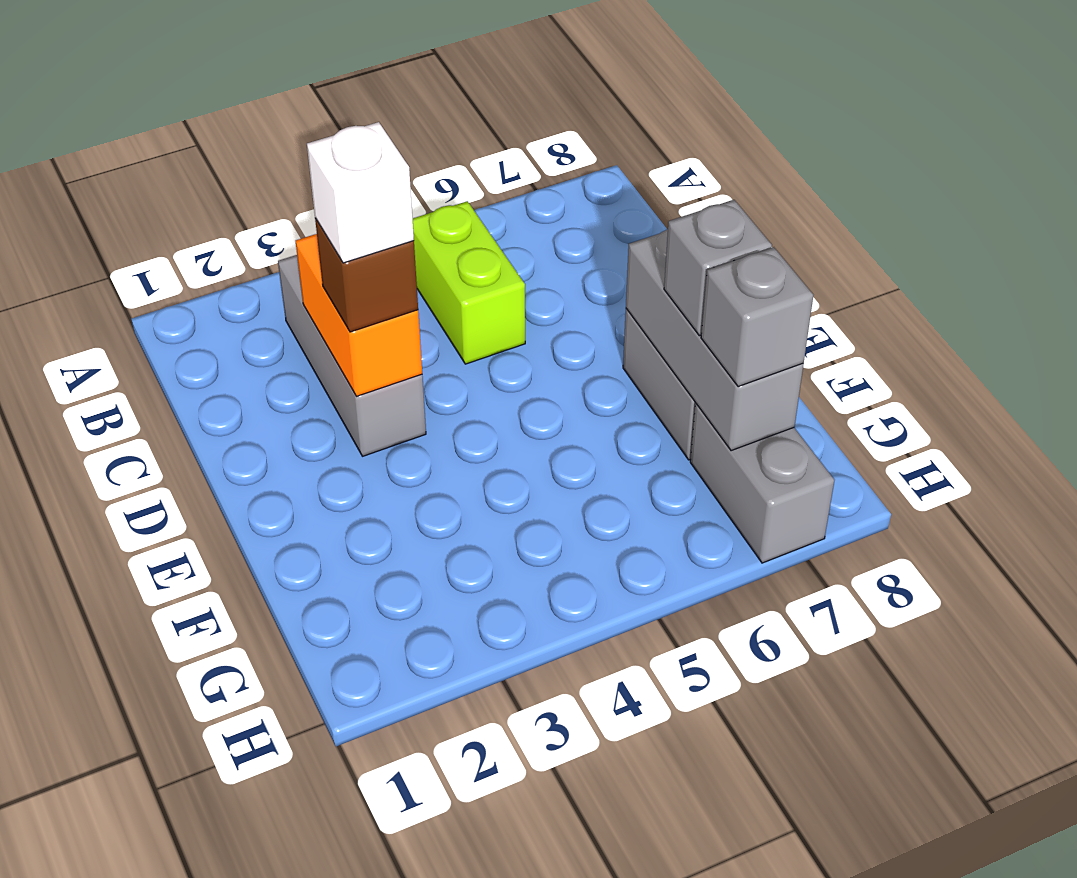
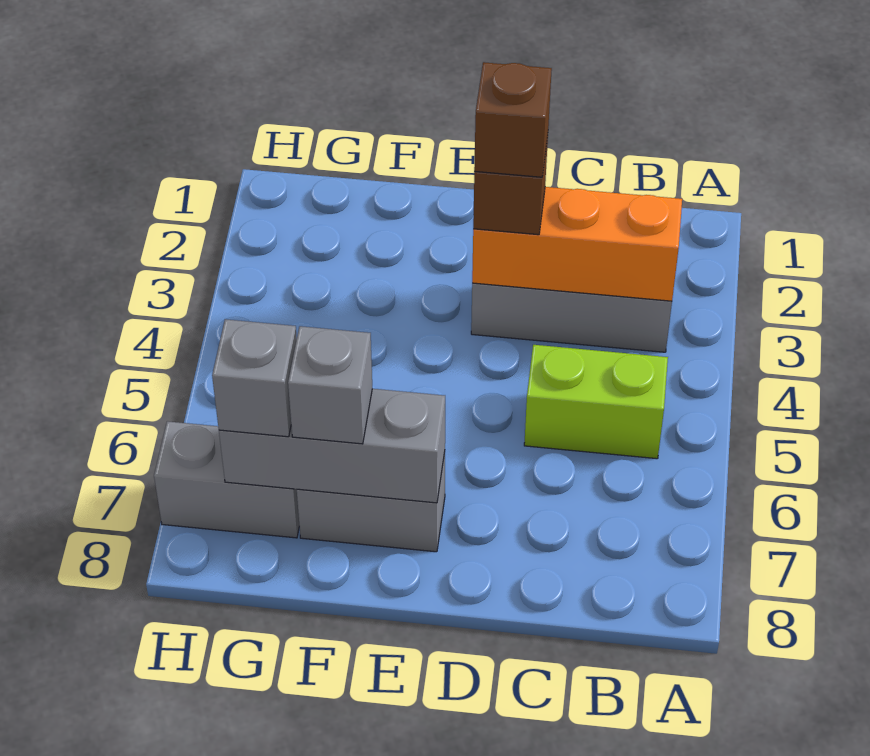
orange 1x2 brick [296,234,422,396] -> orange 1x3 brick [472,187,682,301]
white 1x1 brick [307,122,414,263] -> brown 1x1 brick [474,62,552,177]

